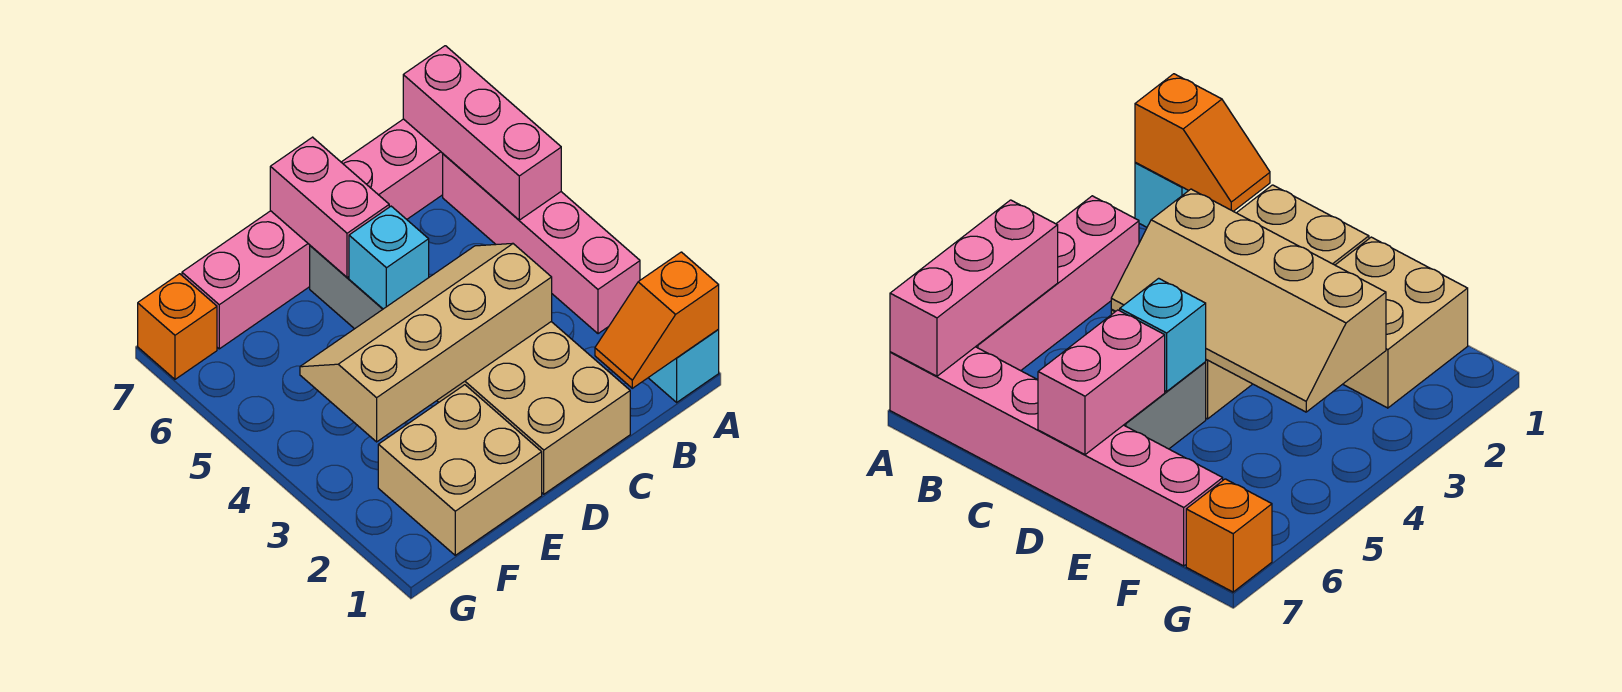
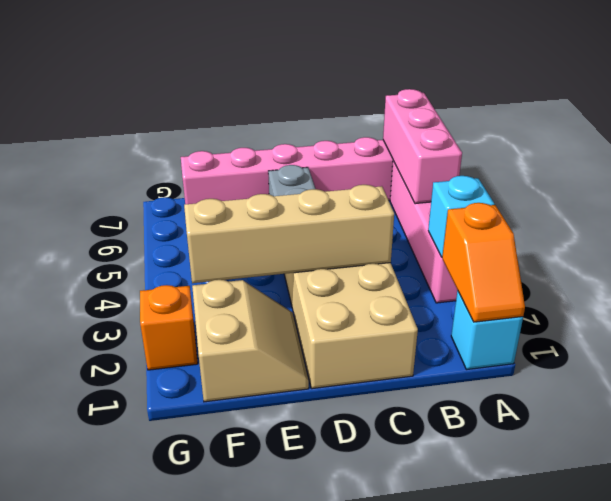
orange 1x2 slope [595,252,719,388] -> orange 1x2 slope turned to [442,203,525,322]
cyan 1x1 brick [349,206,429,309] -> cyan 1x1 brick moved to [428,176,494,257]
pink 1x2 brick [270,137,389,277] -> none
tan 2x2 brick [378,385,542,555] -> tan 2x2 slope [192,280,309,402]
orange 1x1 brick [138,274,217,379] -> orange 1x1 brick moved to [140,285,198,370]

